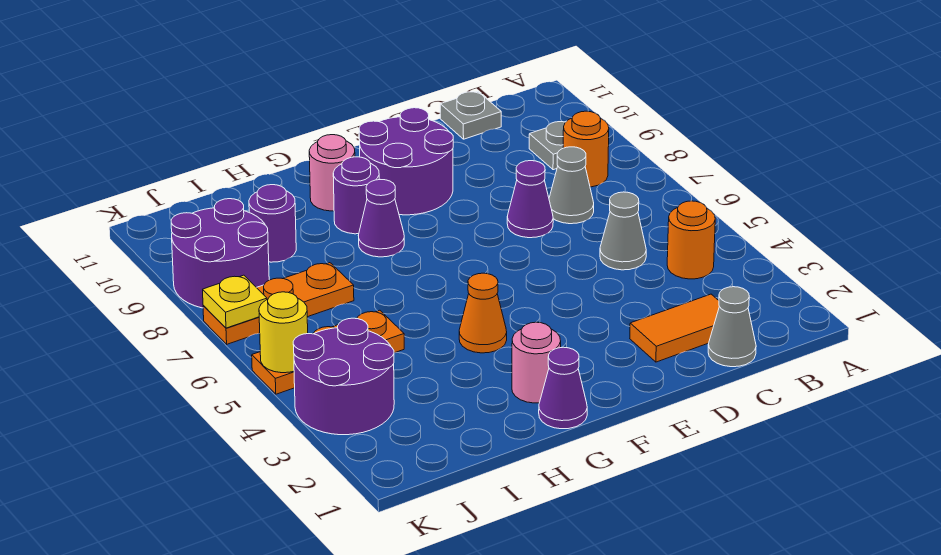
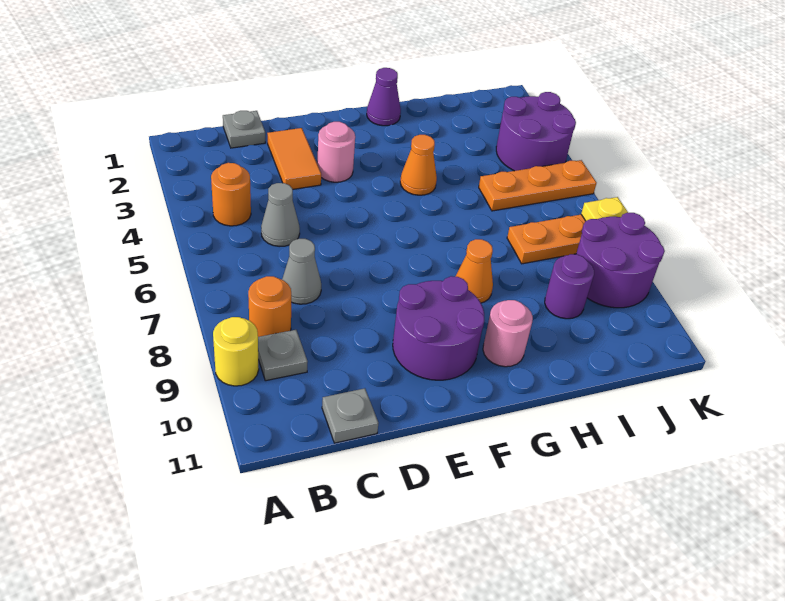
grey 1x1 cone [708,287,756,367] -> grey 1x1 plate [223,111,265,148]
orange 1x2 tile [630,294,719,362] -> orange 1x2 tile turned to [267,128,321,189]
purple 1x1 cone [507,161,553,238] -> none
pink 1x1 round brick [512,322,561,403] -> pink 1x1 round brick moved to [317,122,355,182]
purple 1x1 cone [358,180,404,257] -> orange 1x1 cone [455,239,493,303]
purple 1x1 round brick [333,157,379,234] -> none
yellow 1x1 round brick [259,292,308,373] -> yellow 1x1 round brick moved to [213,317,259,386]

